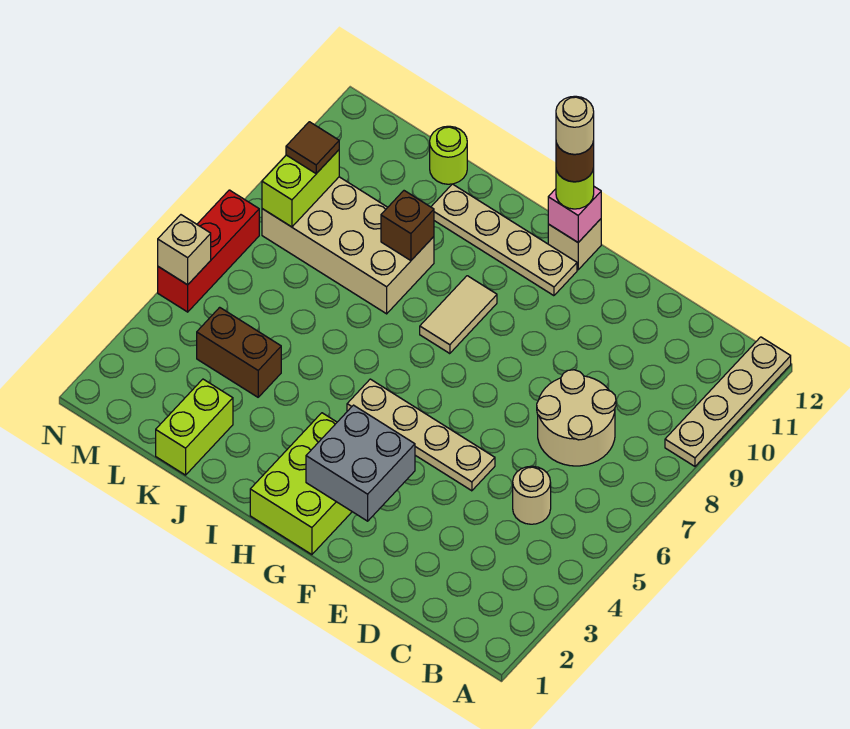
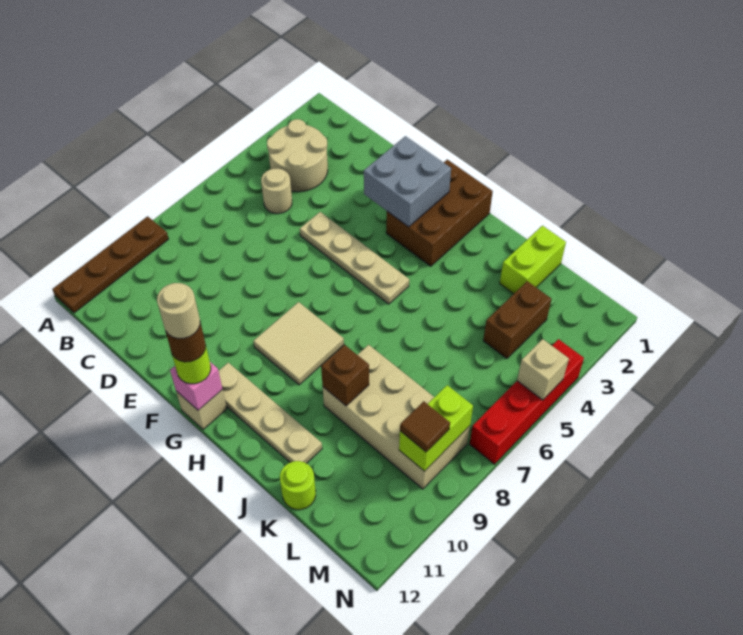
tan 1x4 plate [665,337,791,466] -> brown 1x4 plate [52,216,168,313]
tan 2x2 round brick [537,370,616,466] -> tan 2x2 round brick moved to [267,119,328,192]
lime 2x3 brick [250,413,352,555] -> brown 2x3 brick [386,160,493,266]
tan 1x2 tile [420,276,497,354] -> tan 2x2 tile [253,302,344,385]
brown 1x2 brick [197,307,281,397] -> brown 1x2 brick turned to [483,281,551,359]
red 1x3 brick [158,190,259,312] -> red 1x4 brick [470,339,584,464]

